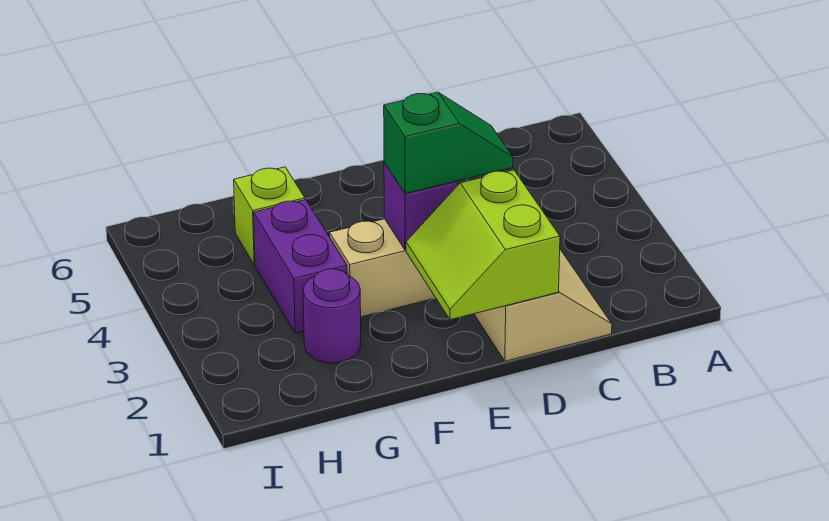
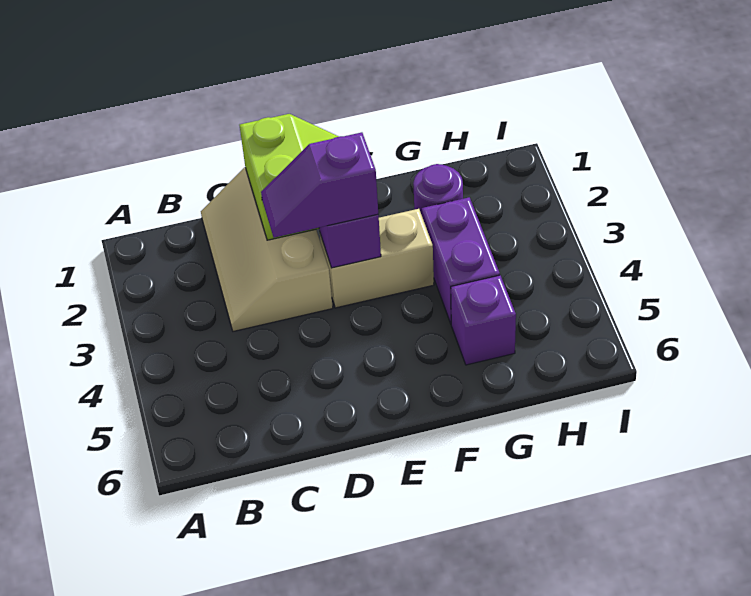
green 1x2 slope [384,92,513,194] -> purple 1x2 slope [261,132,378,238]
lime 1x1 brick [234,167,305,265] -> purple 1x1 brick [451,275,516,365]

